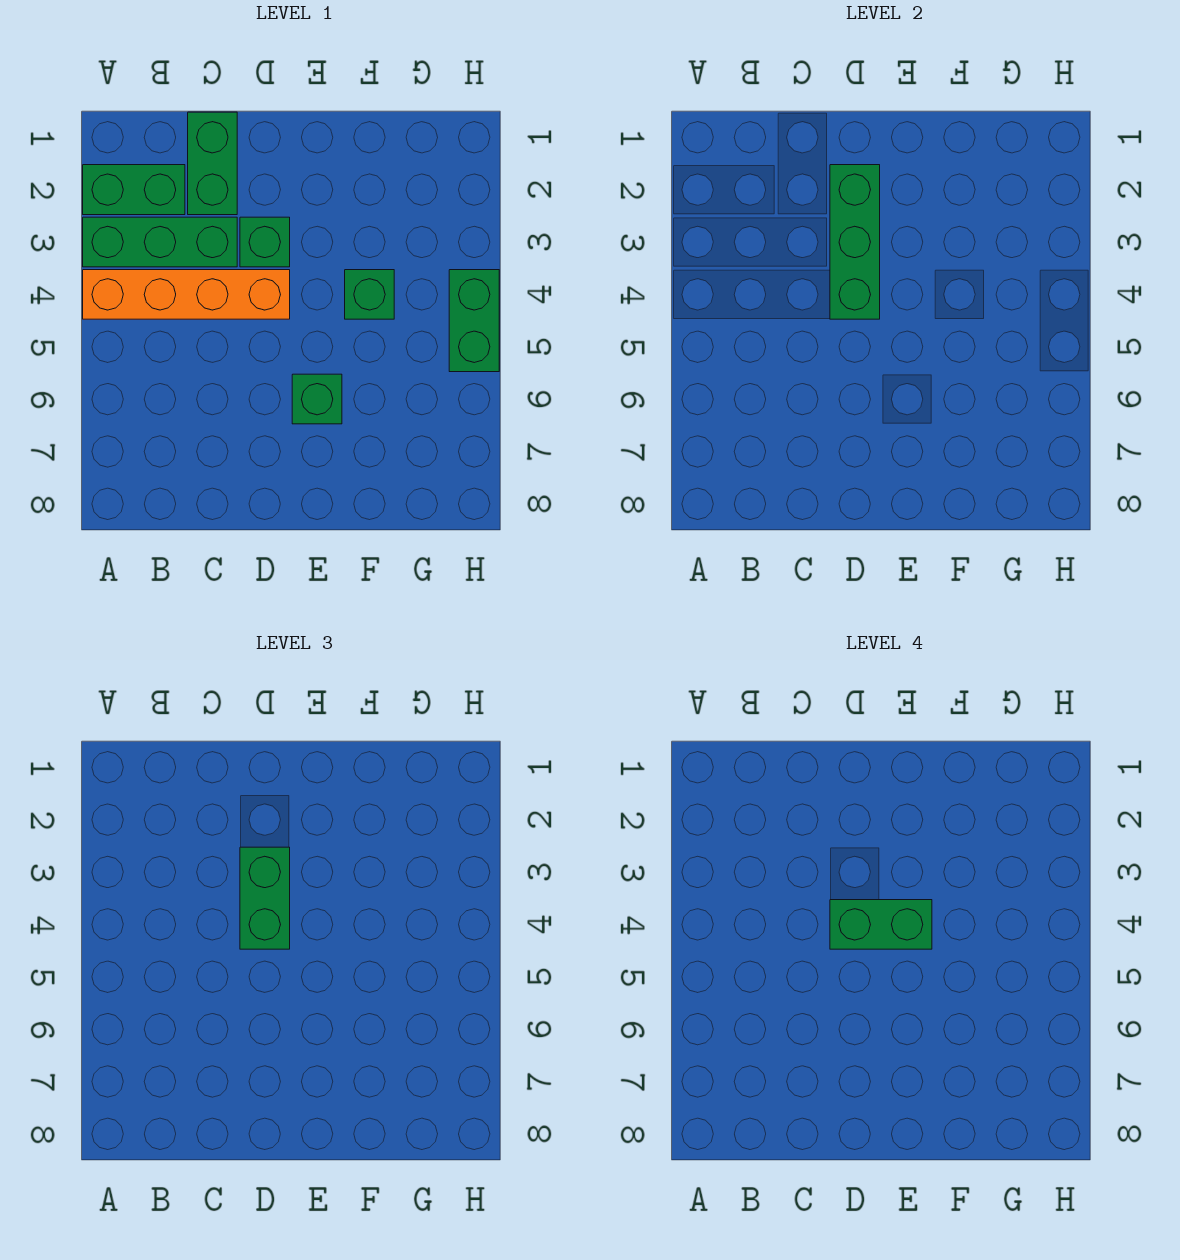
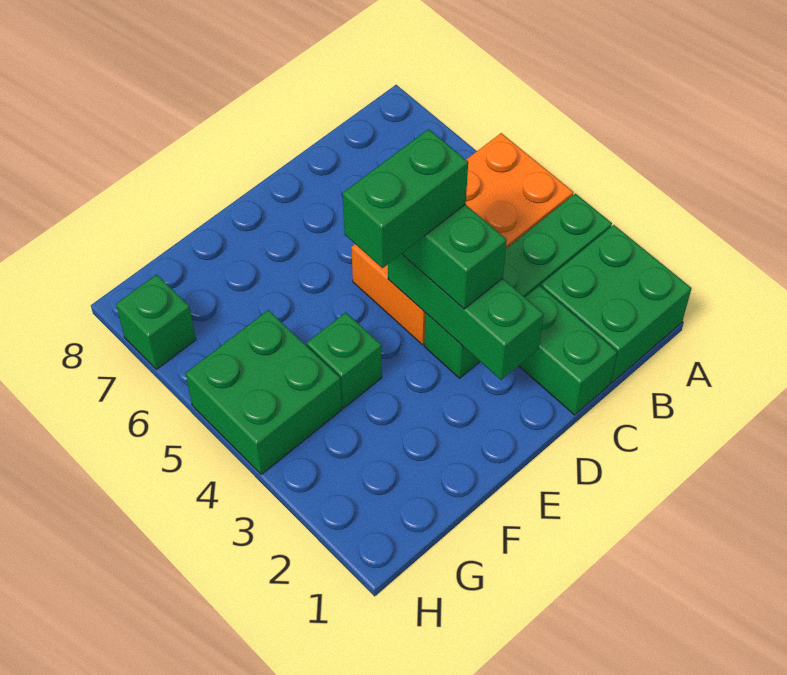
green 1x2 brick [83,165,185,215] -> green 2x2 brick [541,225,692,383]
orange 1x4 brick [83,270,290,319] -> orange 2x4 brick [351,133,574,345]
green 1x1 brick [292,374,342,424] -> green 1x1 brick moved to [116,275,196,369]
green 1x2 brick [449,270,499,372] -> green 2x2 brick [185,310,342,474]

